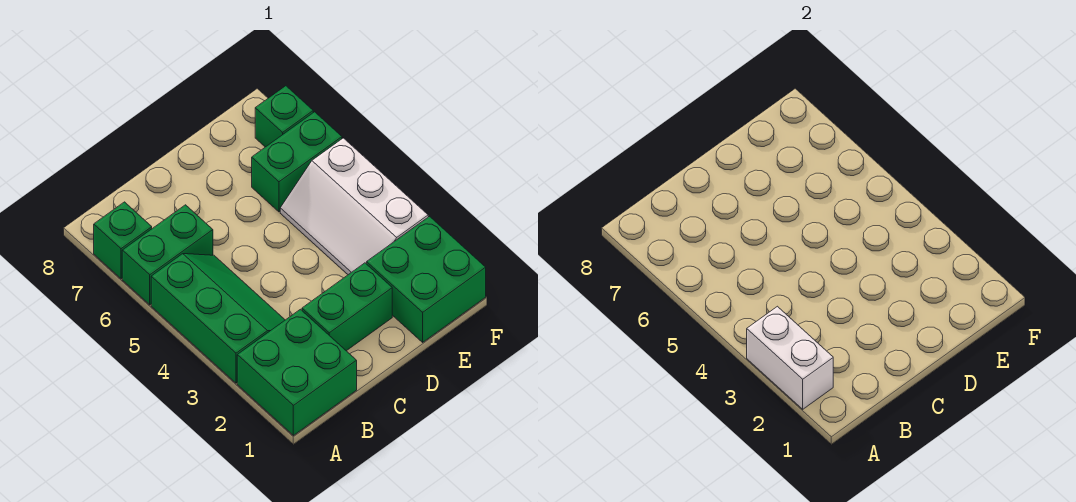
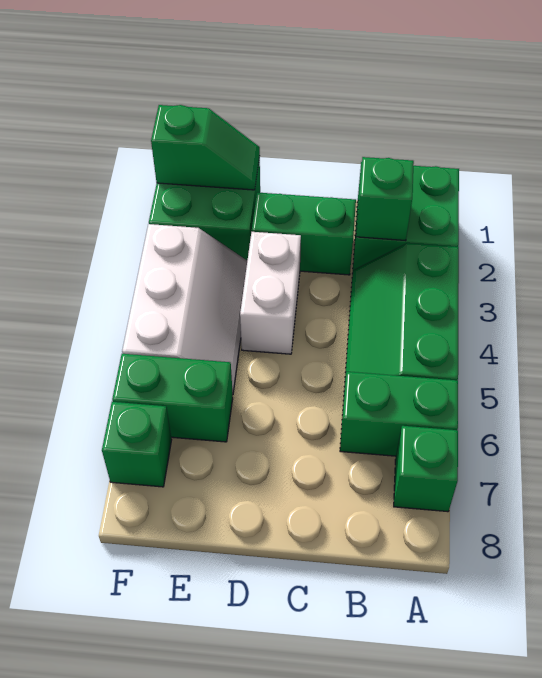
white 1x2 brick [747,306,833,409] -> white 1x2 brick moved to [240,232,301,354]
none -> green 1x1 brick [356,157,414,241]
none -> green 1x2 slope [151,105,260,190]

